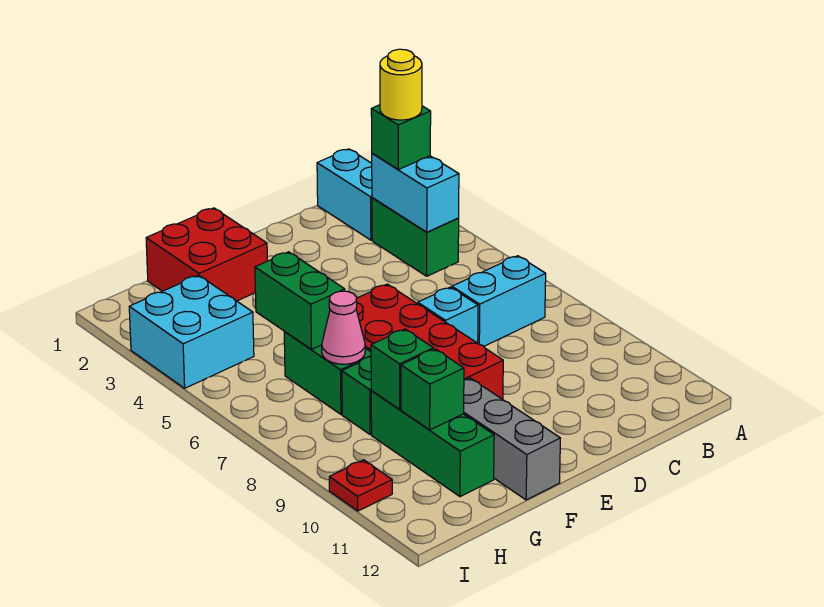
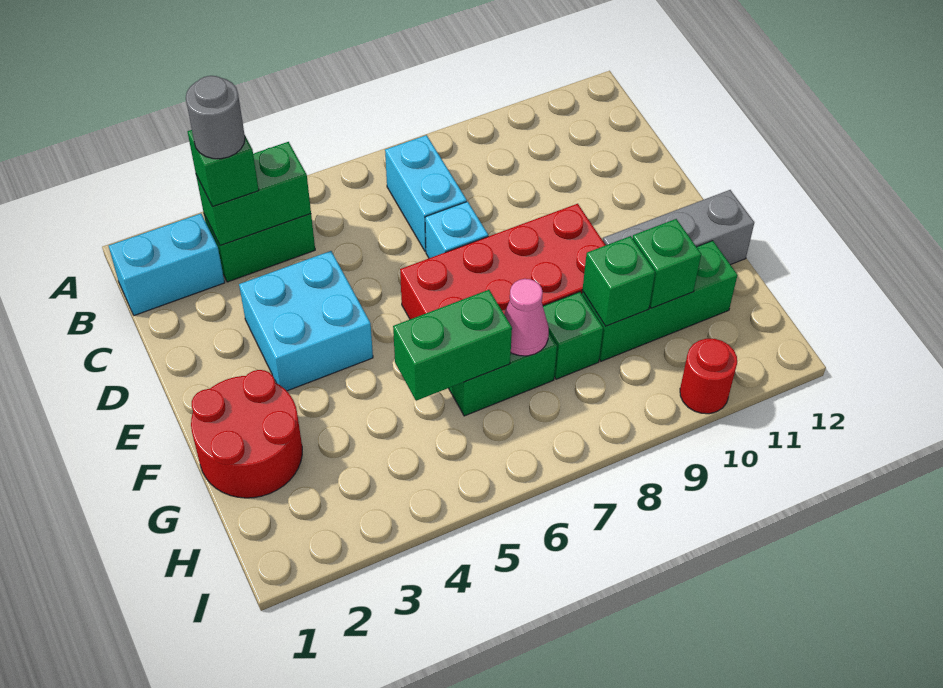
cyan 1x2 brick [372,153,459,232] -> green 1x2 brick [196,142,311,245]
yellow 1x1 round brick [380,49,422,120] -> grey 1x1 round brick [186,76,245,159]
red 2x2 brick [146,208,267,301] -> red 2x2 round brick [191,370,302,498]
cyan 2x2 brick [129,275,254,388] -> cyan 2x2 brick moved to [239,251,373,391]
red 1x1 plate [329,460,392,511] -> red 1x1 round brick [680,339,737,414]

